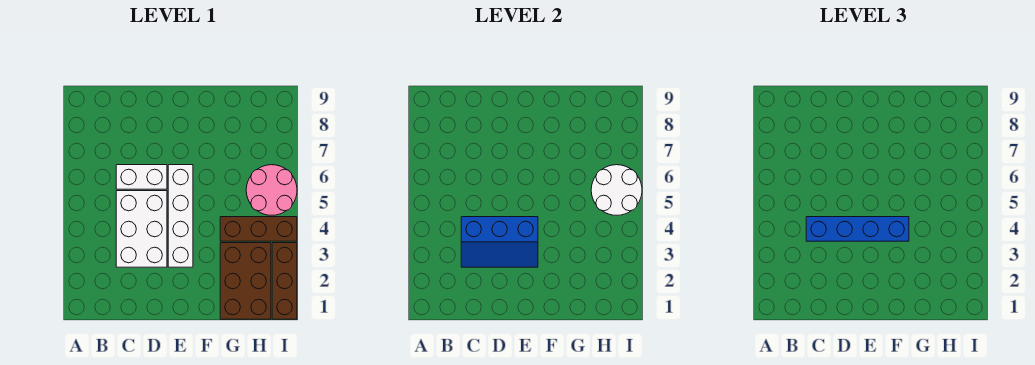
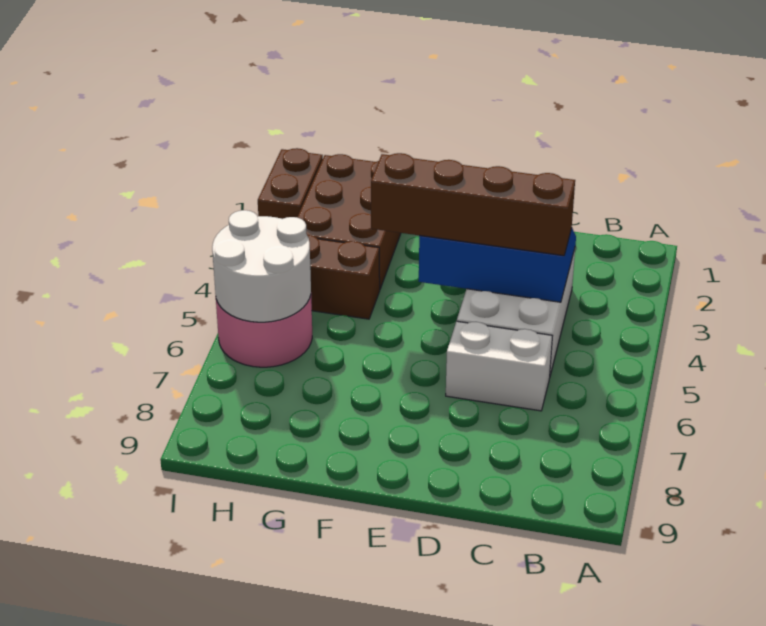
blue 1x4 brick [806,217,909,241] -> brown 1x4 brick [371,153,575,256]
white 1x4 brick [168,165,193,267] -> none
brown 1x3 brick [272,243,297,319] -> brown 1x2 brick [258,148,323,219]

